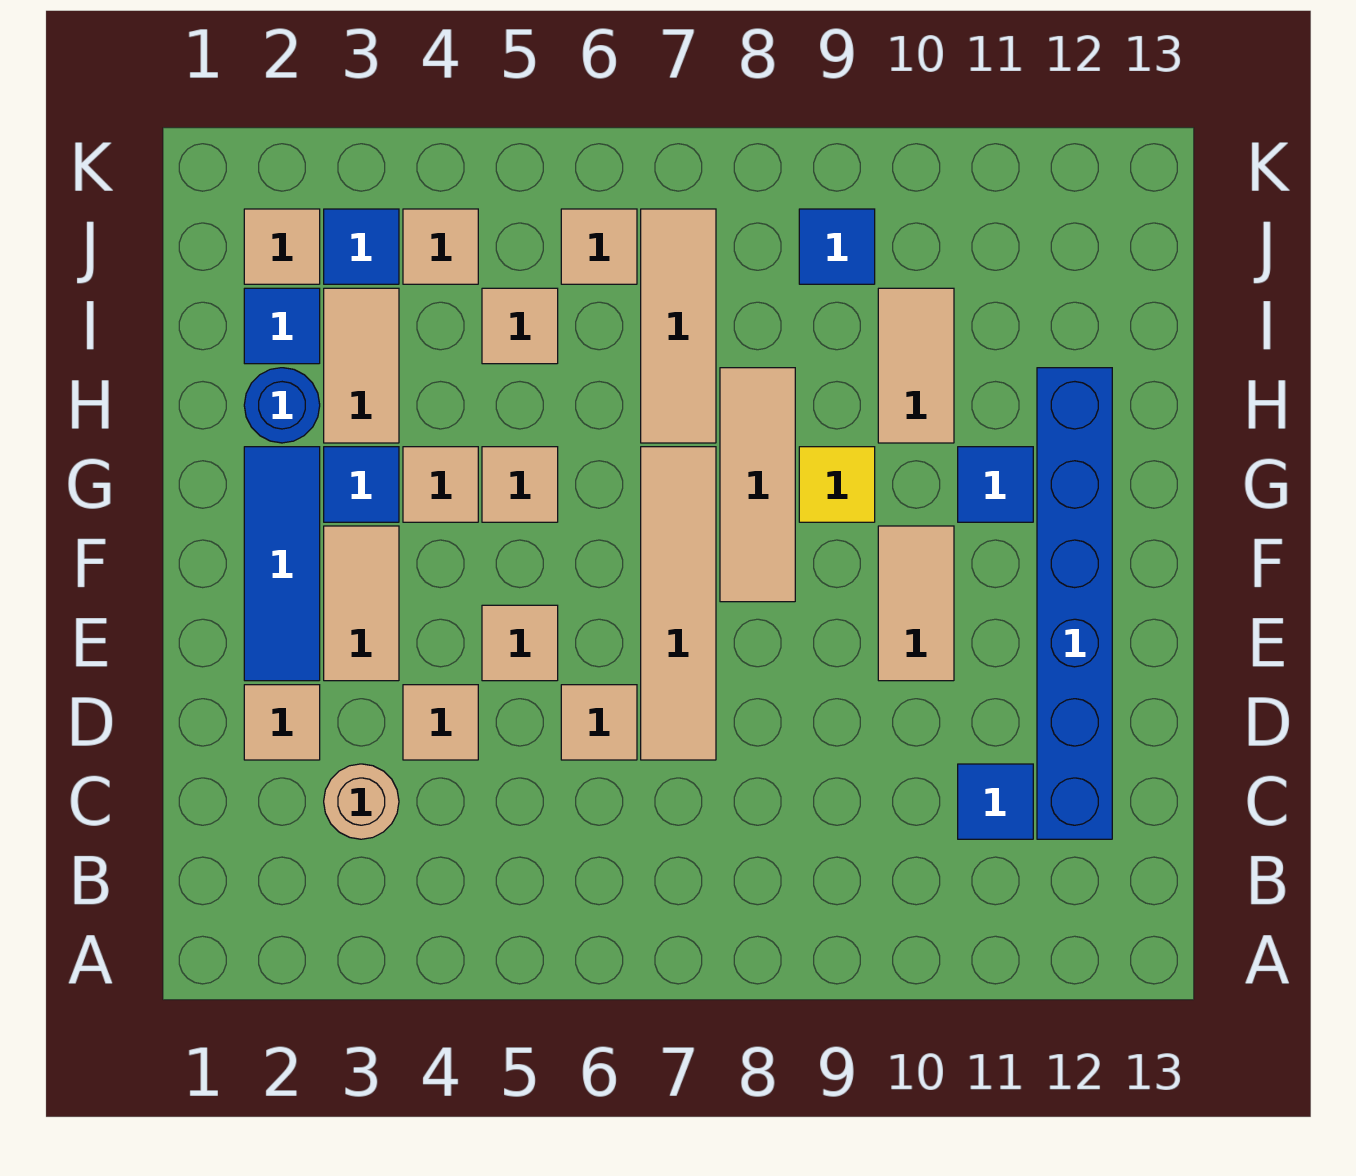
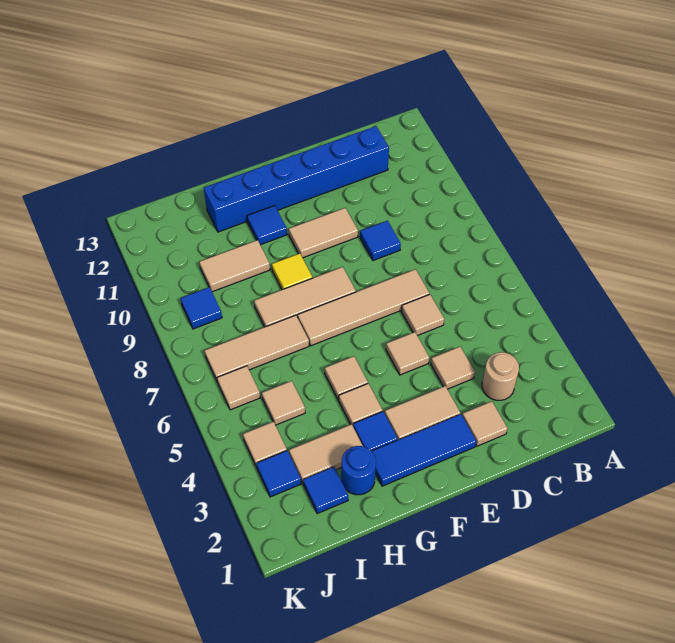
blue 1x1 tile [958,764,1033,839] -> blue 1x1 tile moved to [360,221,401,261]
tan 1x1 tile [244,209,320,284] -> none

